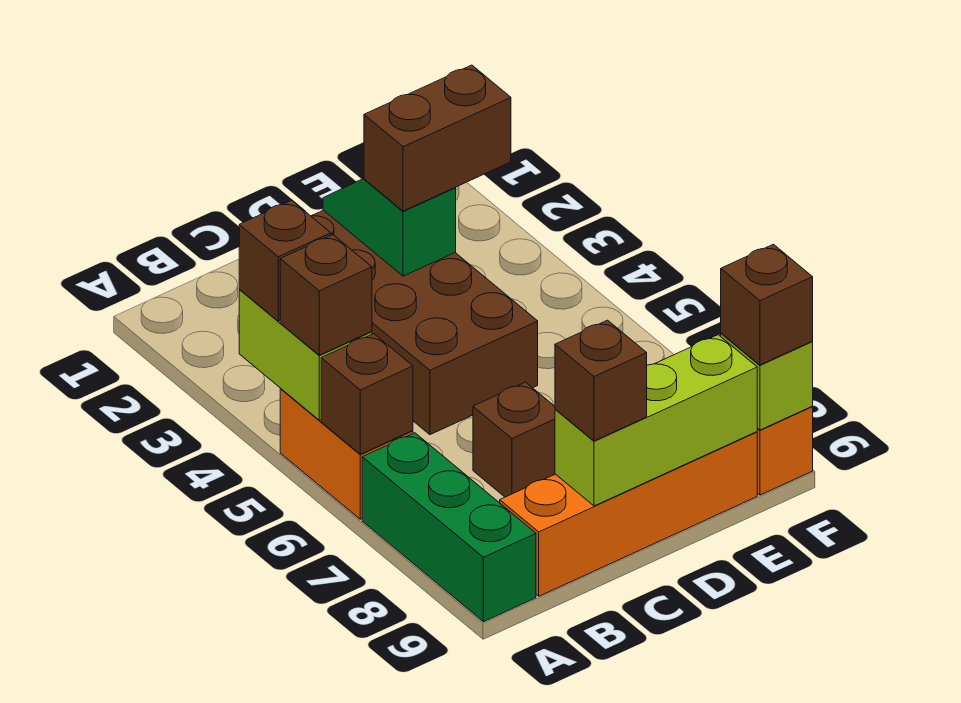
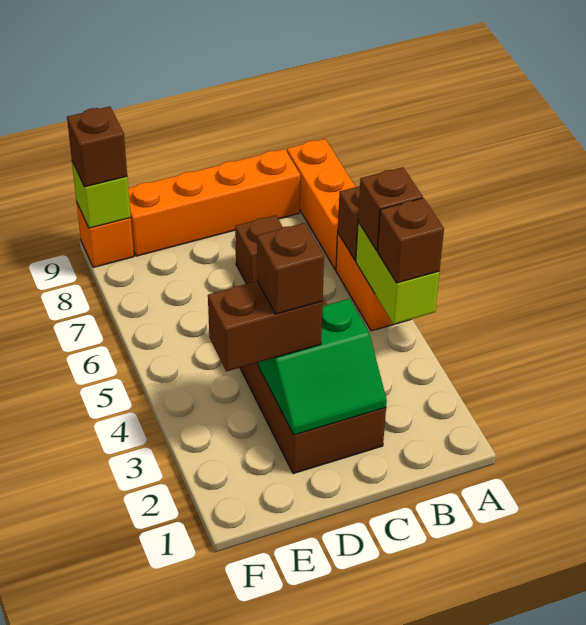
green 1x3 brick [362,433,536,622] -> orange 1x3 brick [287,139,356,270]
lime 1x3 brick [555,335,757,506] -> none
brown 1x1 brick [555,320,647,441] -> brown 1x1 brick moved to [257,223,324,314]
green 1x2 slope [323,178,456,276] -> green 2x2 slope [258,299,387,435]

